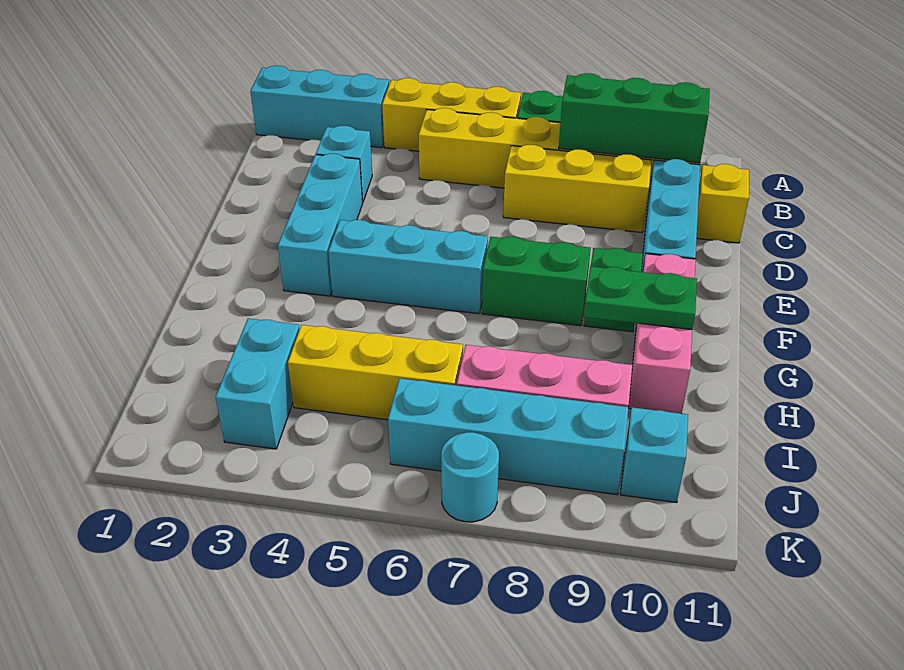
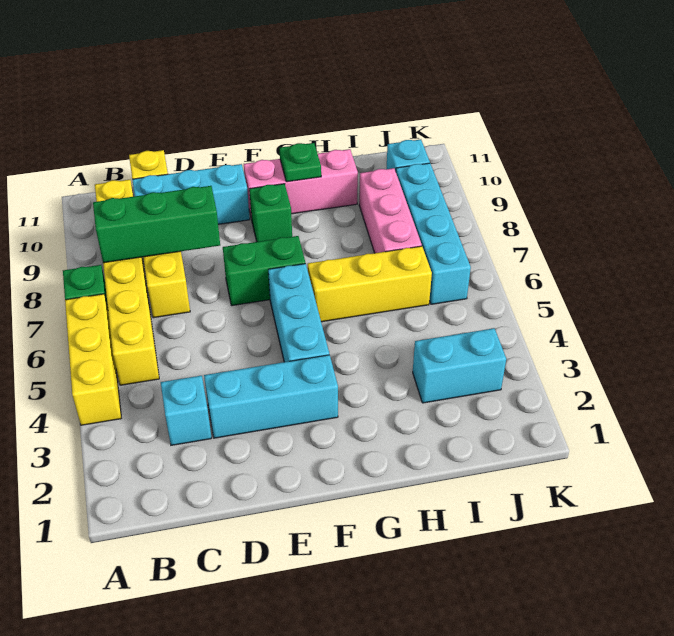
cyan 1x3 brick [251,66,389,148] -> none
green 1x3 brick [559,73,710,163] -> green 1x3 brick turned to [93,186,220,263]
green 1x2 brick [482,237,591,326] -> green 1x2 brick turned to [223,236,305,306]
green 1x2 plate [584,266,697,329] -> green 1x1 plate [280,143,321,182]
yellow 1x3 brick [288,325,463,420] -> yellow 1x3 brick turned to [308,246,432,322]
cyan 1x1 round brick [441,432,499,522] -> none

